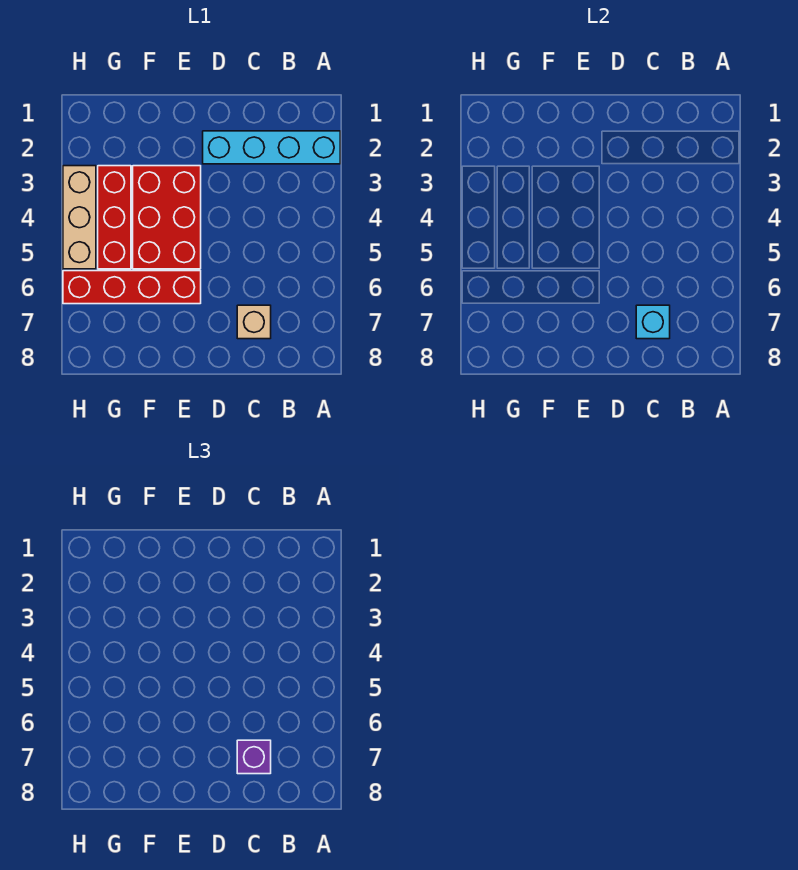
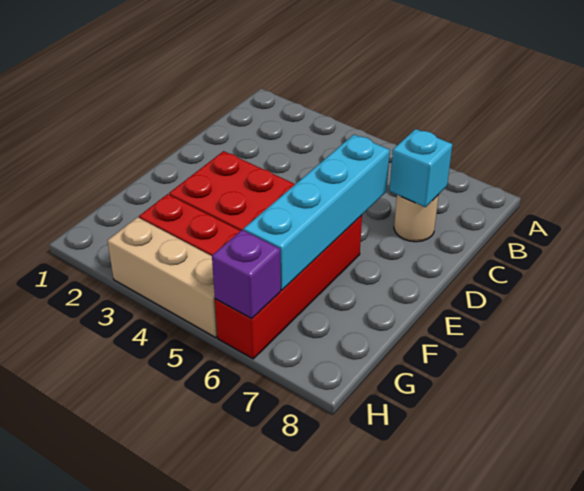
cyan 1x4 brick [203,131,340,164] -> cyan 1x4 brick moved to [244,135,390,290]
tan 1x1 brick [237,305,271,339] -> tan 1x1 round brick [394,195,439,242]
purple 1x1 brick [237,740,271,774] -> purple 1x1 brick moved to [212,230,281,319]

